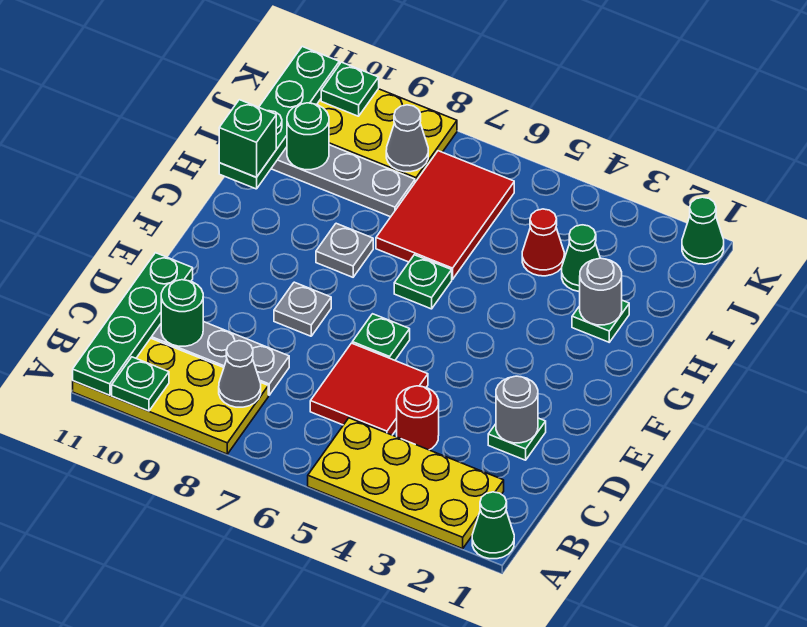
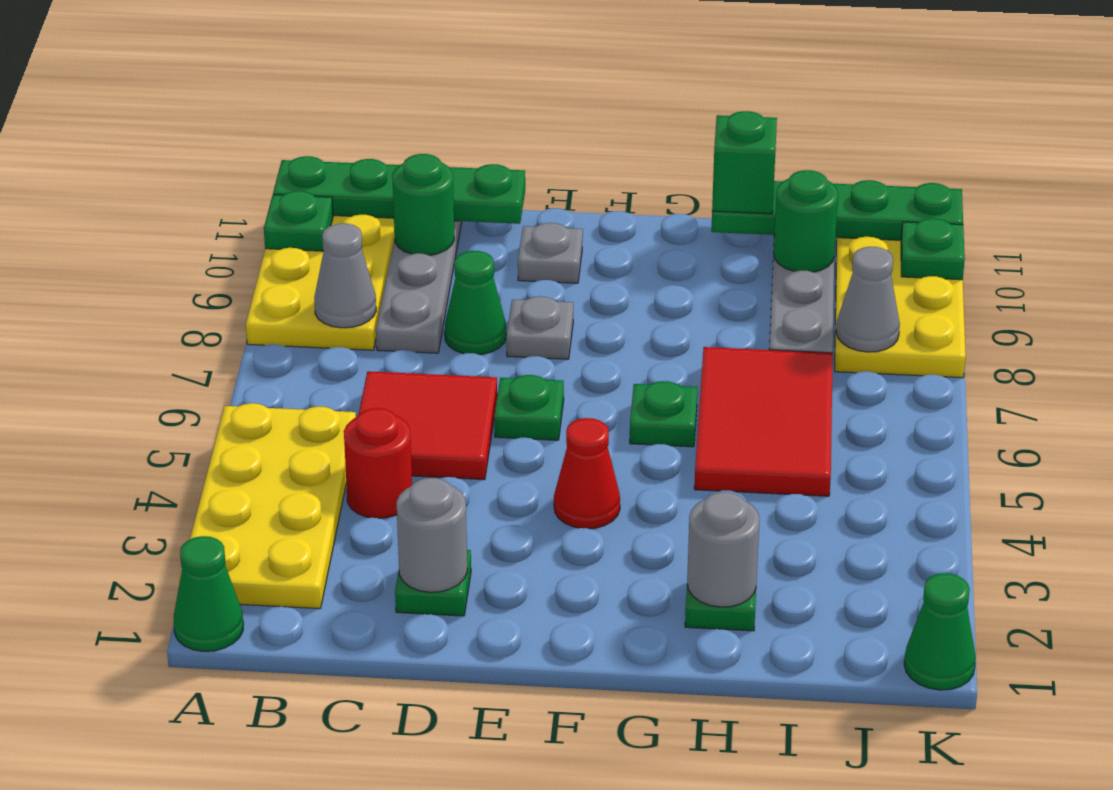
grey 1x1 plate [316,223,373,277] -> grey 1x1 plate moved to [518,223,583,283]
red 2x3 tile [376,151,514,279] -> red 2x3 tile turned to [694,347,833,496]
green 1x1 cone [562,225,600,292] -> green 1x1 cone moved to [445,251,506,355]
red 1x1 cone [522,209,564,276] -> red 1x1 cone moved to [554,418,620,529]

